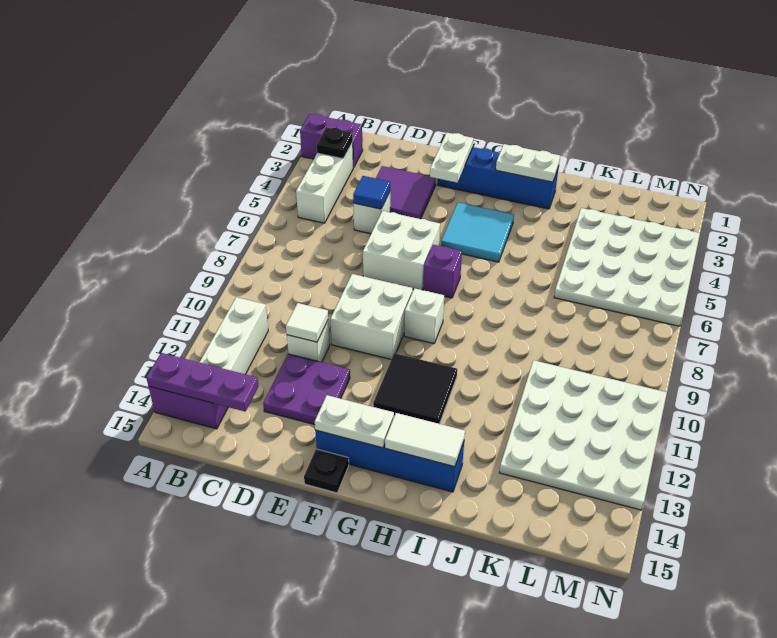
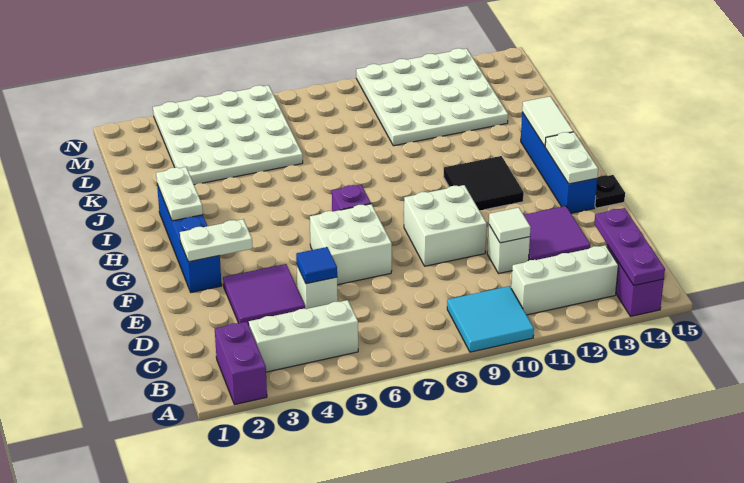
black 1x1 plate [317,127,353,159] -> none
purple 2x2 plate [263,354,350,425] -> purple 2x2 tile [524,206,590,261]
cyan 2x2 tile [441,203,514,262] -> cyan 2x2 tile moved to [447,286,534,352]
white 1x1 brick [405,288,444,344] -> none

